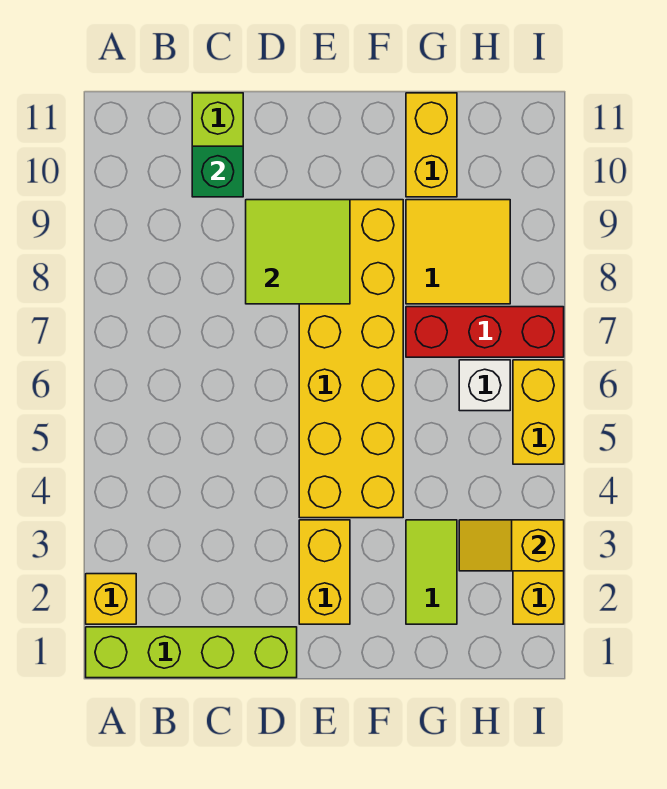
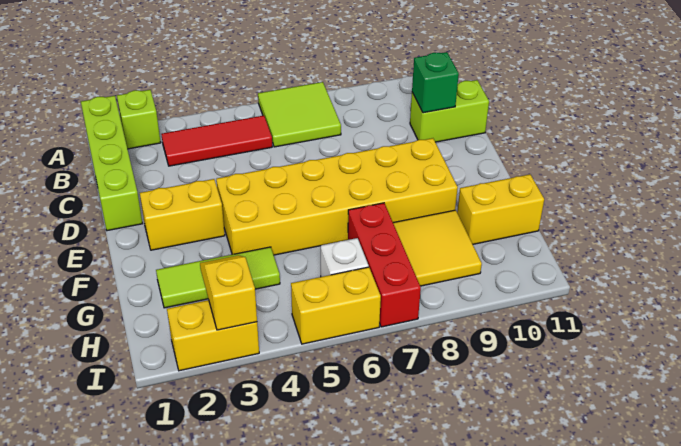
yellow 1x1 brick [86,574,136,624] -> lime 1x1 brick [117,90,161,149]
none -> red 1x3 tile [161,116,272,166]
lime 2x2 tile [246,200,350,304] -> lime 2x2 tile moved to [258,82,341,147]
lime 1x2 tile [406,520,457,624] -> lime 1x3 tile [156,247,280,308]

